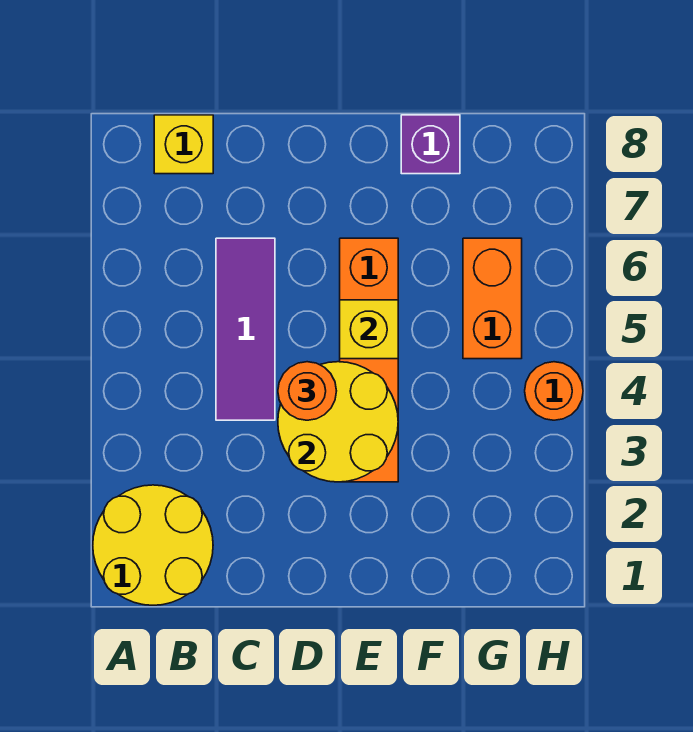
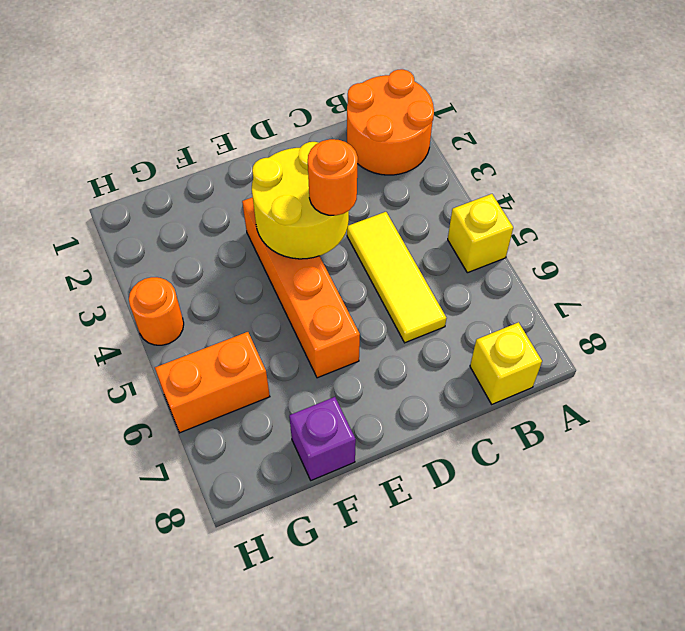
yellow 2x2 round brick [93,485,213,605] -> orange 2x2 round brick [347,69,434,175]
purple 1x3 tile [216,238,275,420] -> yellow 1x3 tile [347,212,447,343]
yellow 1x1 brick [340,300,398,359] -> yellow 1x1 brick moved to [448,194,513,273]
orange 1x2 brick [463,238,522,359] -> orange 1x2 brick turned to [155,332,270,433]

